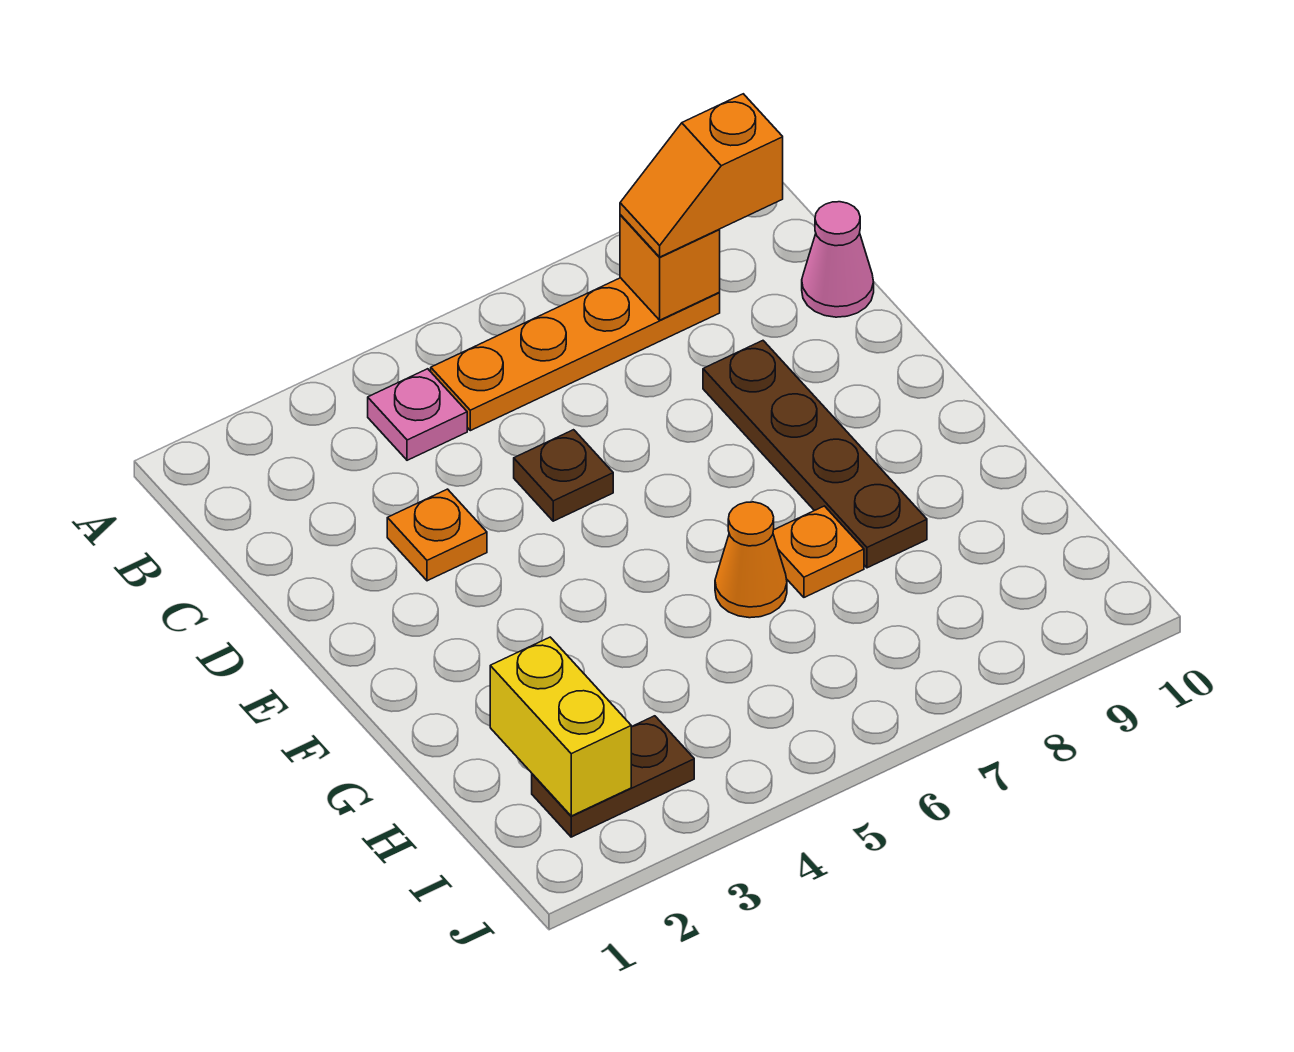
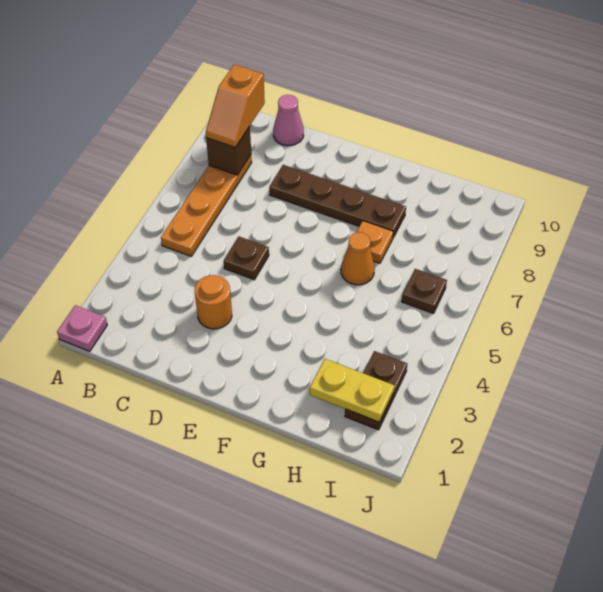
pink 1x1 plate [368,369,467,460] -> pink 1x1 plate moved to [57,305,107,351]
orange 1x1 brick [620,215,720,320] -> brown 1x1 brick [206,126,251,175]
orange 1x1 plate [387,489,487,581] -> orange 1x1 round brick [195,275,232,329]
yellow 1x2 brick [490,637,631,816] -> yellow 1x2 plate [310,359,394,422]
none -> brown 1x1 plate [402,269,447,314]

